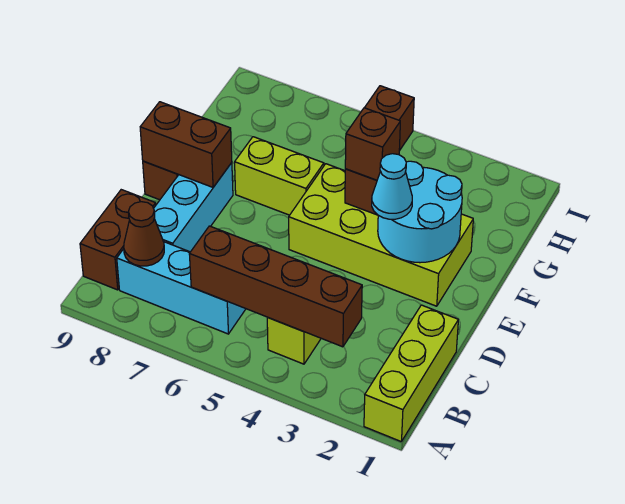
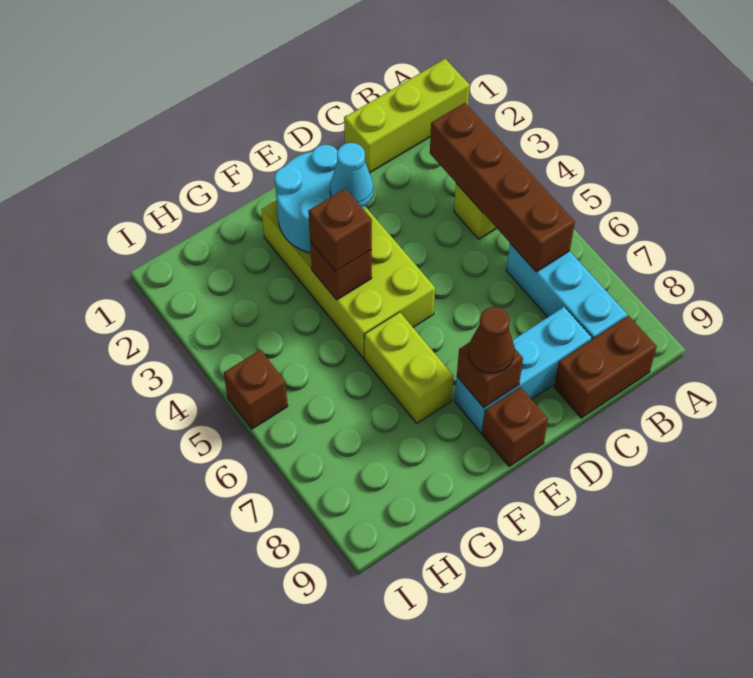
brown 1x1 cone [124,202,164,266] -> brown 1x1 cone moved to [468,307,515,373]
brown 1x2 brick [140,102,232,187] -> brown 1x1 brick [457,342,523,408]

